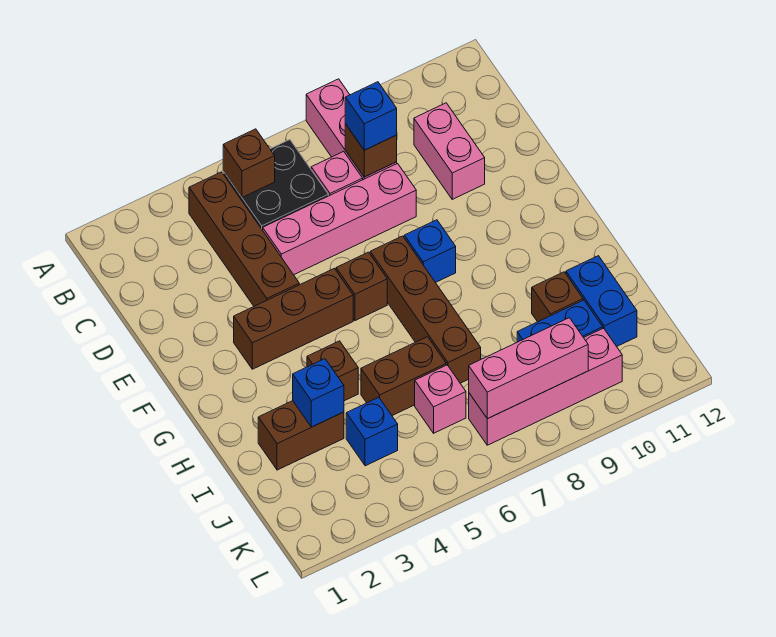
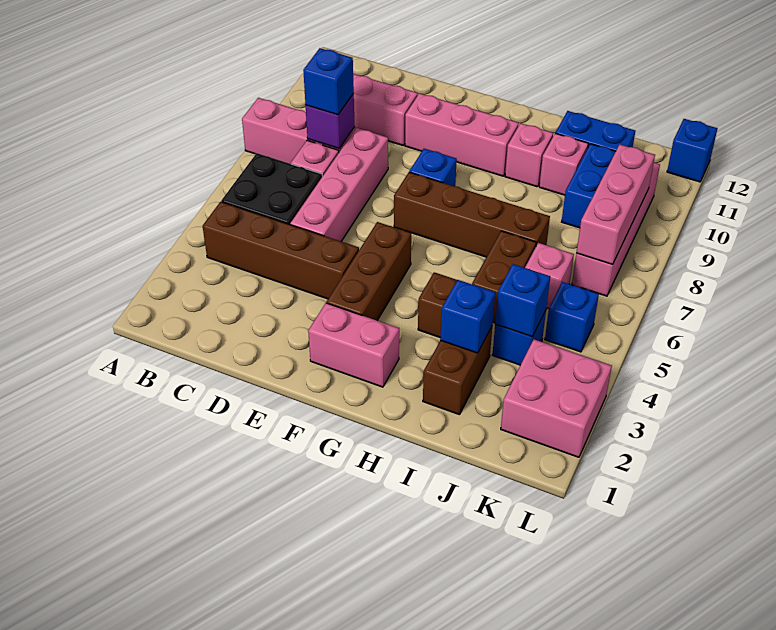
brown 1x1 brick [223,129,275,197] -> none
brown 1x1 brick [345,124,397,177] -> purple 1x1 brick [306,94,355,149]
none -> pink 1x3 brick [405,93,519,176]
none -> pink 1x2 brick [308,303,399,387]
brown 1x1 brick [336,252,387,321] -> none
none -> pink 1x1 brick [505,123,553,187]
brown 1x1 brick [532,272,583,322] -> pink 1x1 brick [539,133,588,195]
none -> blue 1x1 brick [495,264,550,337]
none -> pink 2x2 brick [501,339,612,457]
none -> blue 1x1 brick [545,282,599,352]
none -> blue 1x1 brick [667,119,718,182]

